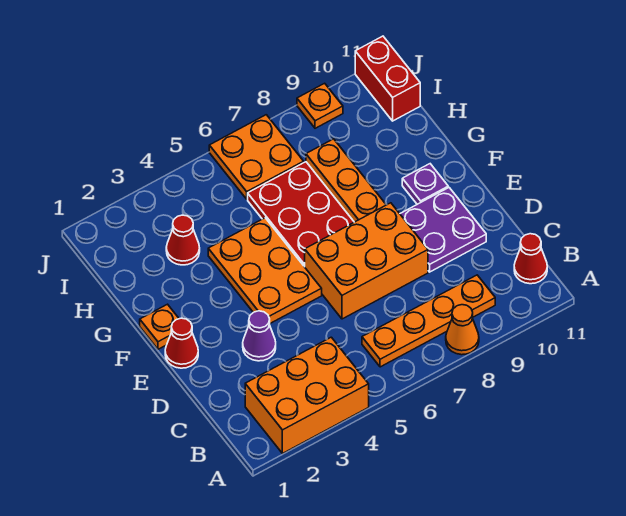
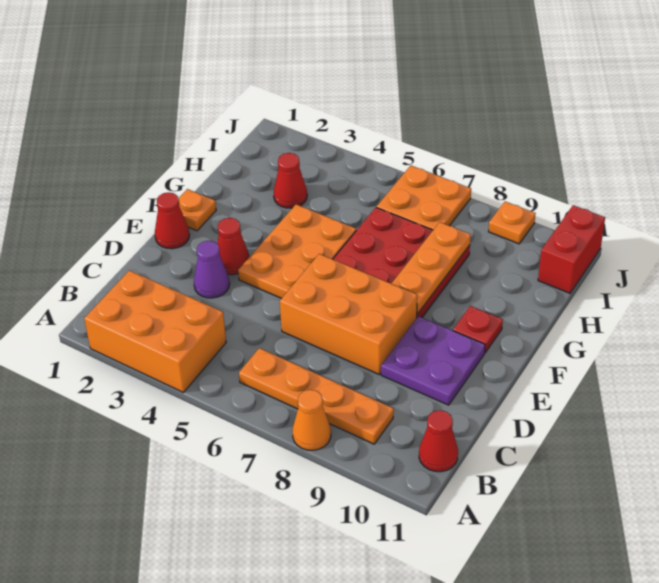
none -> red 1x1 cone [217,218,249,275]
purple 1x1 plate [402,164,448,204] -> red 1x1 plate [453,306,503,353]

